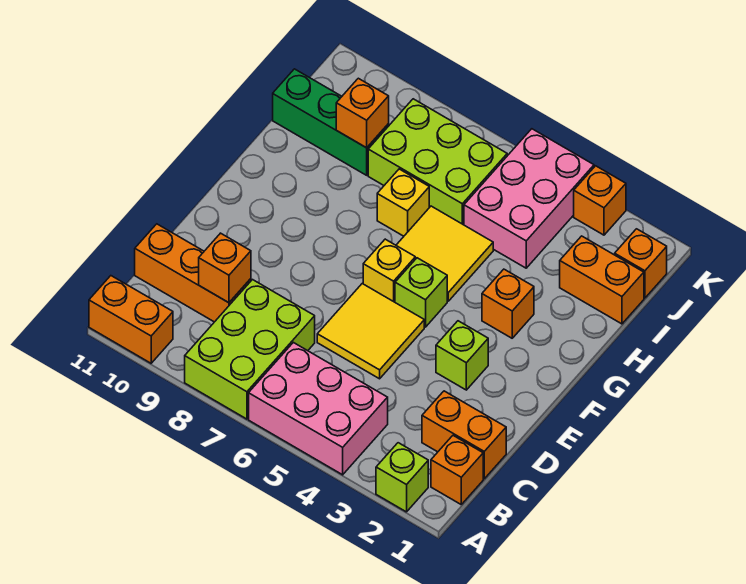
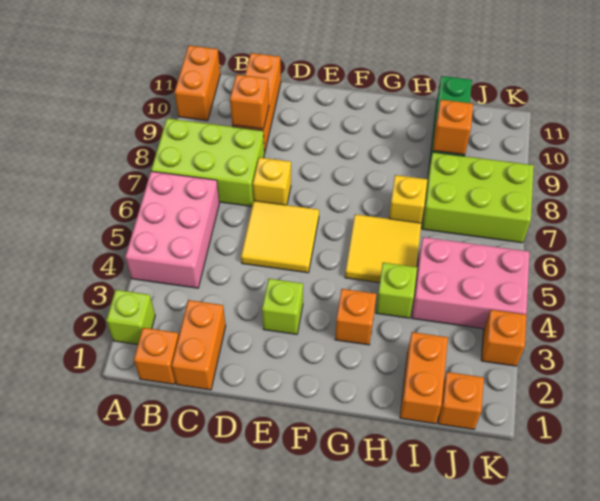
lime 1x1 brick [395,258,447,327] -> lime 1x1 brick moved to [376,263,417,318]
yellow 1x1 brick [363,239,415,302] -> yellow 1x1 brick moved to [253,157,291,205]
lime 2x3 brick [368,99,507,225] -> lime 2x3 brick turned to [422,152,534,243]

